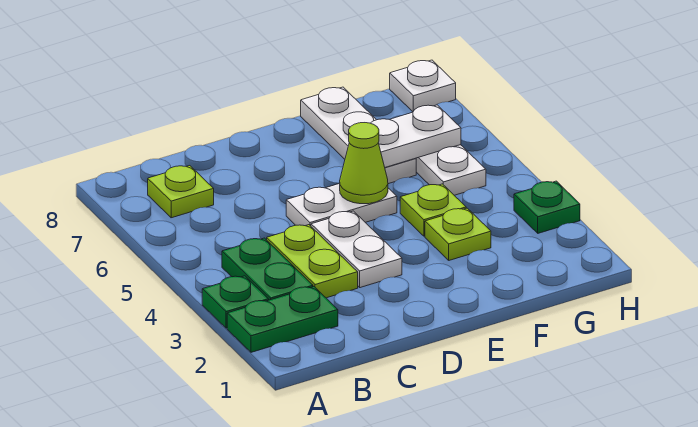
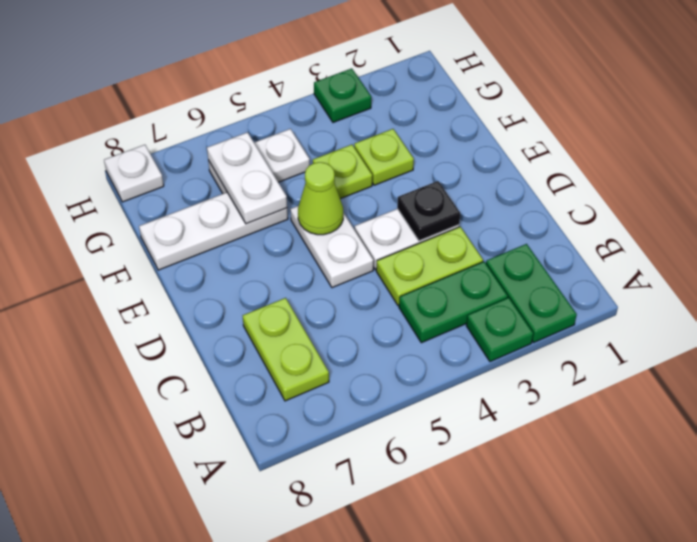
lime 1x1 plate [148,166,214,218] -> lime 1x2 plate [243,298,329,401]
none -> black 1x1 plate [397,181,460,241]

